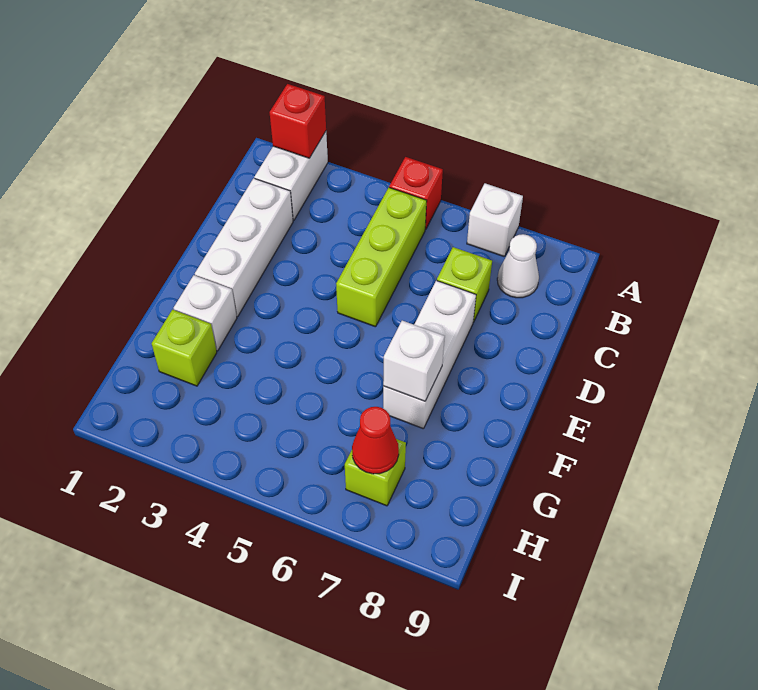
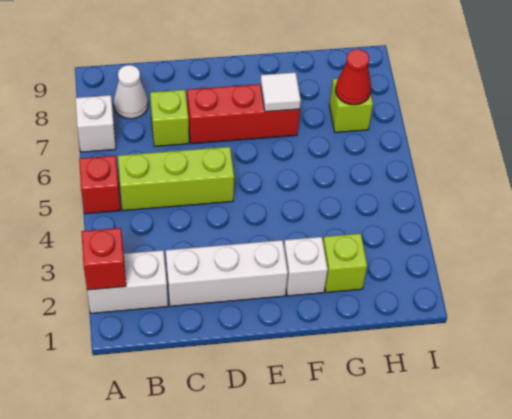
white 1x3 brick [383,281,476,429] -> red 1x3 brick [187,84,300,144]
white 1x1 brick [383,321,445,401] -> white 1x1 tile [260,72,301,112]

